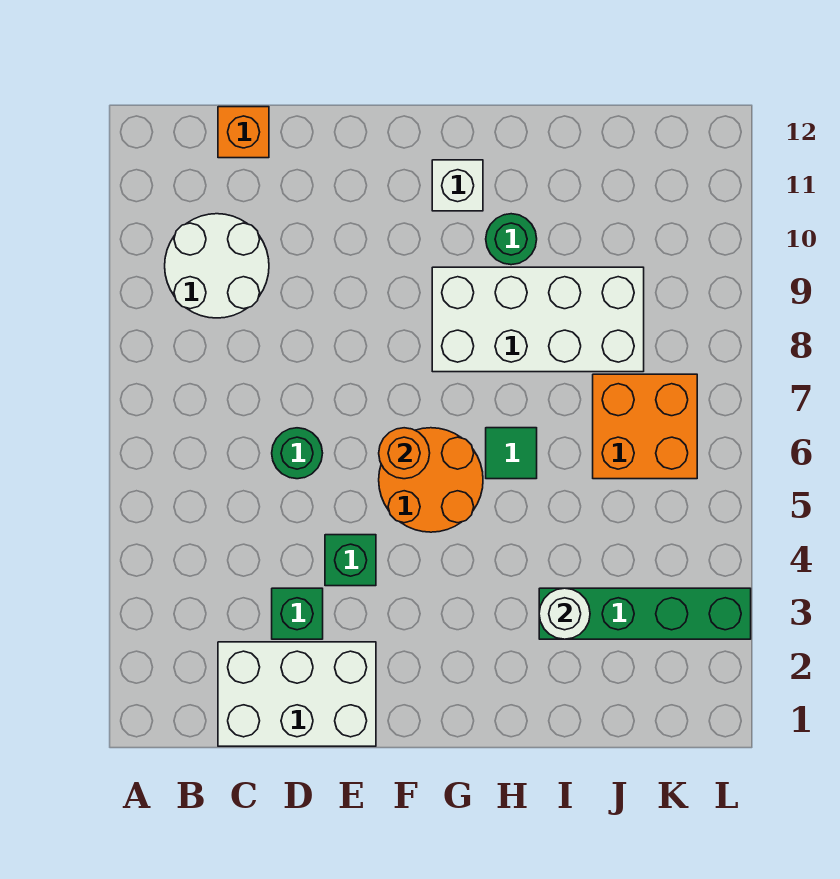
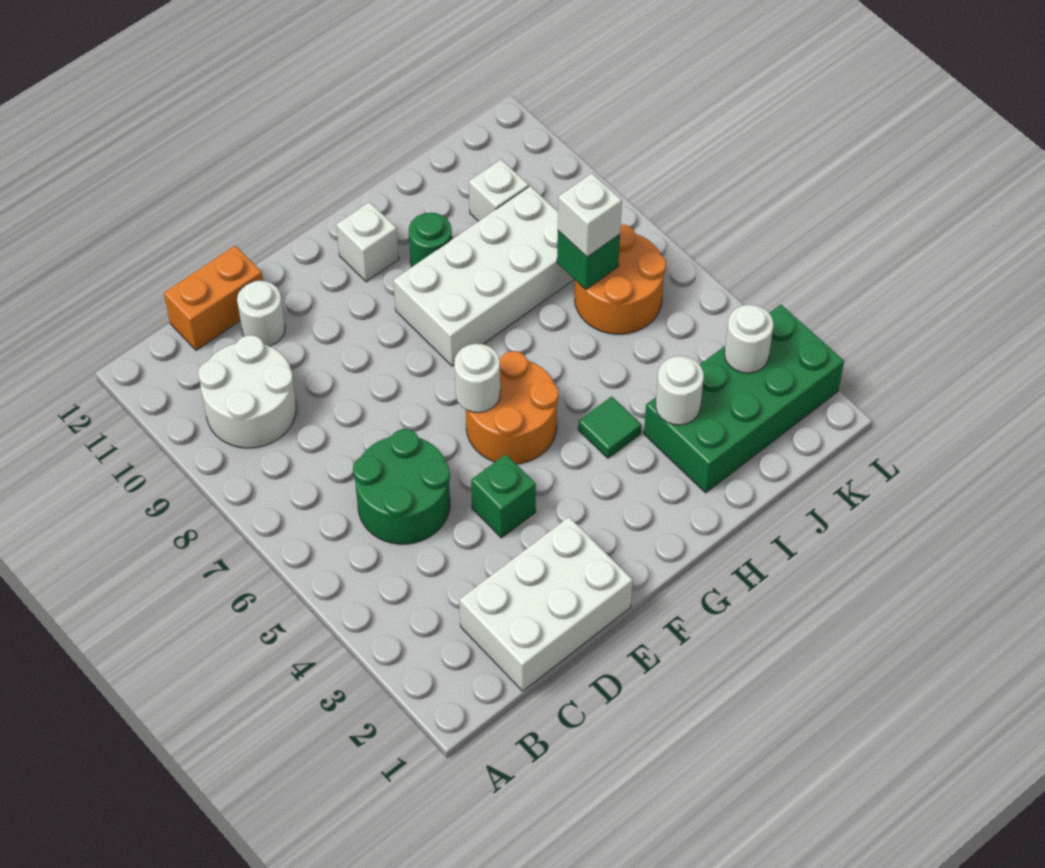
orange 1x1 brick [218,107,269,158] -> orange 1x2 brick [164,246,263,350]
green 1x1 brick [272,588,323,639] -> green 1x1 brick moved to [557,231,620,289]
green 1x1 round brick [272,428,323,479] -> green 2x2 round brick [353,429,450,544]
none -> white 1x1 round brick [237,281,285,346]
orange 1x1 round brick [379,428,430,479] -> white 1x1 round brick [454,344,500,413]
green 1x1 tile [486,428,537,479] -> green 1x1 tile moved to [578,396,641,458]
green 1x4 brick [539,588,751,639] -> green 2x4 brick [644,305,844,493]
orange 2x2 brick [593,374,697,479] -> orange 2x2 round brick [575,224,666,334]
none -> white 1x1 brick [558,173,622,257]
none -> white 1x1 brick [469,160,529,221]
none -> white 1x1 round brick [725,305,773,373]

